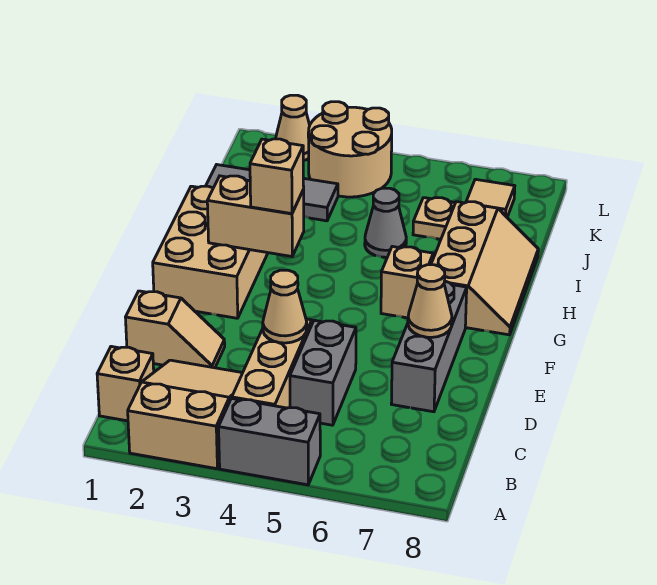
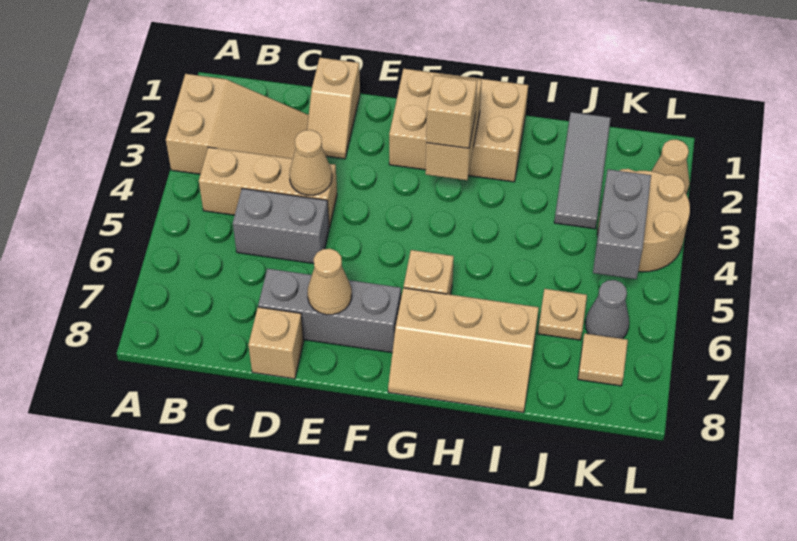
grey 1x2 brick [219,398,320,485] -> grey 1x2 brick moved to [593,169,651,279]
tan 1x1 brick [97,346,154,421] -> tan 1x1 brick moved to [248,307,304,379]
grey 1x1 cone [365,188,406,257] -> grey 1x1 cone moved to [585,280,629,339]

